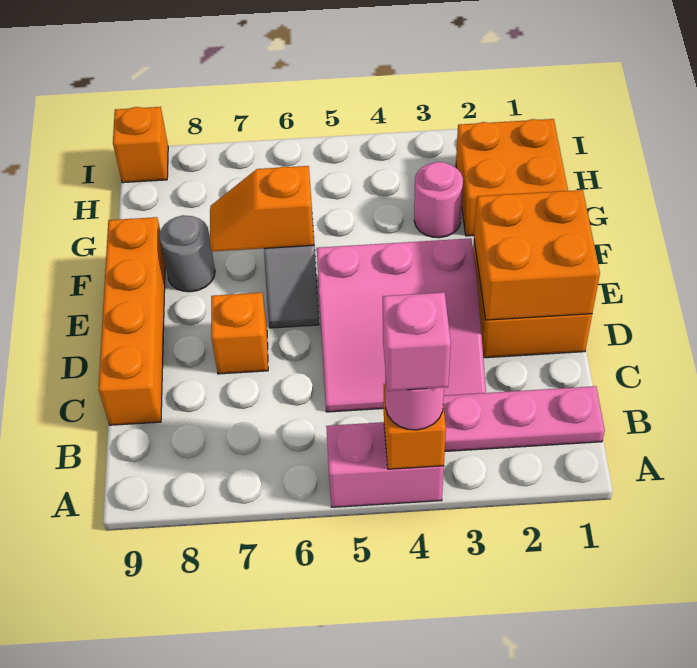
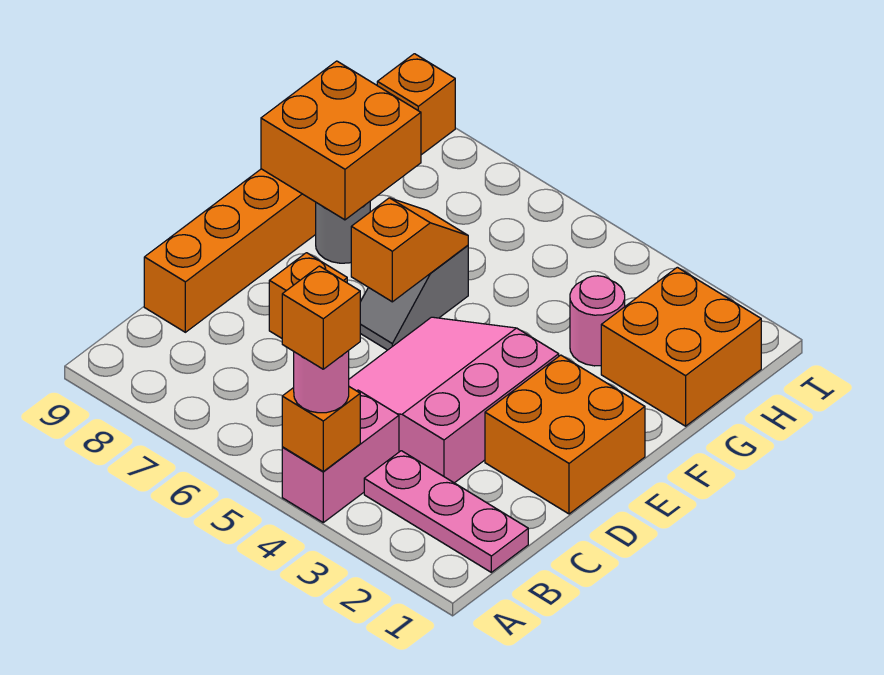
pink 1x2 brick [326,422,444,507] -> pink 1x2 brick turned to [282,390,399,522]
pink 1x1 brick [383,292,451,391] -> orange 1x1 brick [282,266,360,369]
pink 3x3 slope [317,238,486,412] -> pink 3x3 slope turned to [349,317,559,483]
orange 2x2 brick [474,190,600,320] -> orange 2x2 brick moved to [261,61,421,220]
orange 1x2 slope [210,166,314,252] -> orange 1x2 slope turned to [351,198,468,302]

